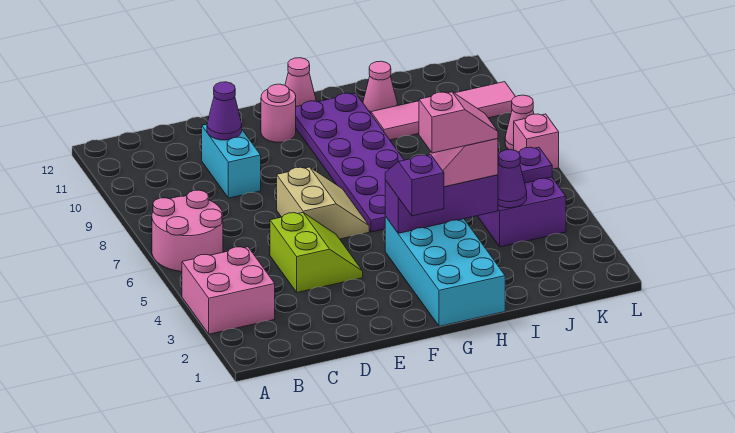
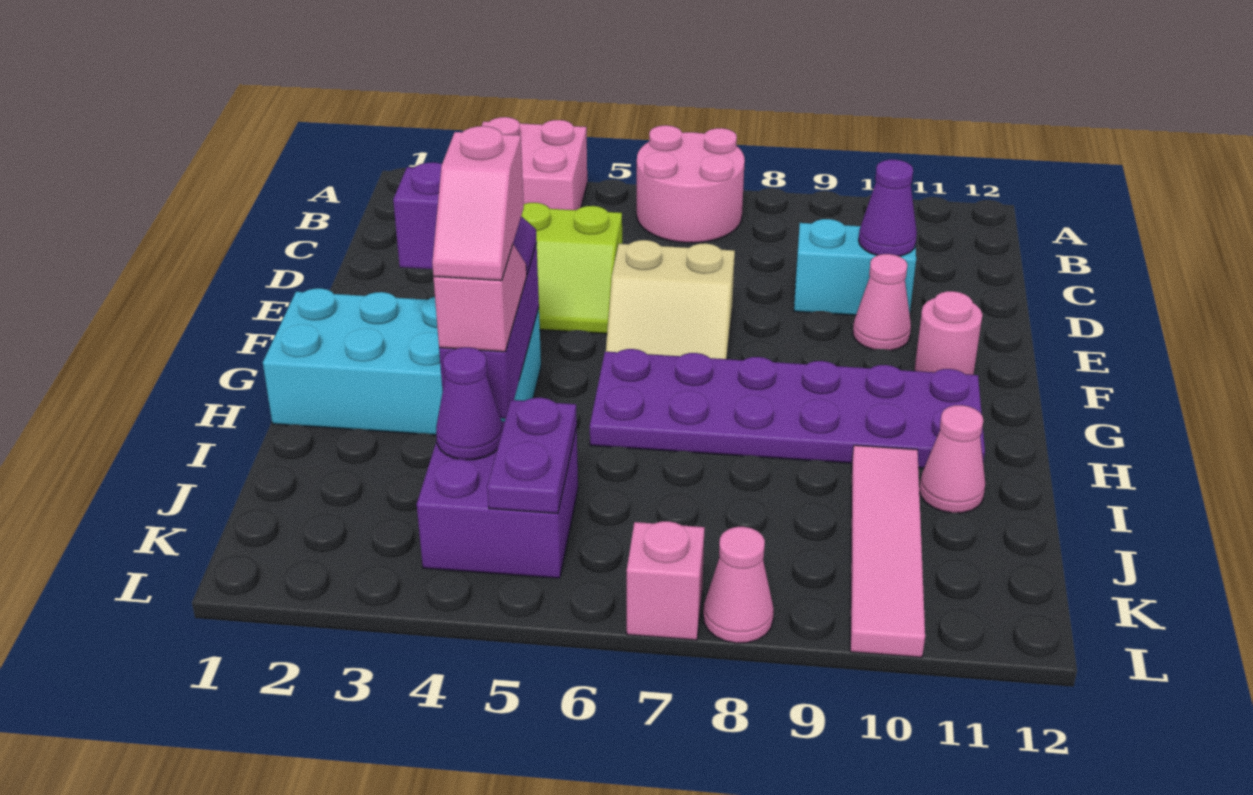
pink 1x1 cone [285,58,316,106] -> pink 1x1 cone moved to [853,254,911,350]

